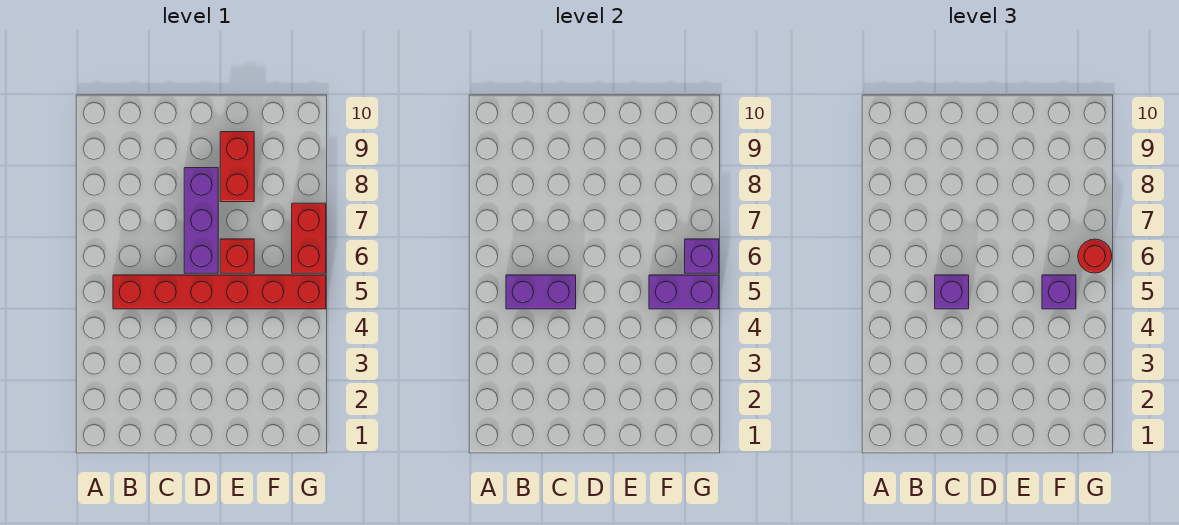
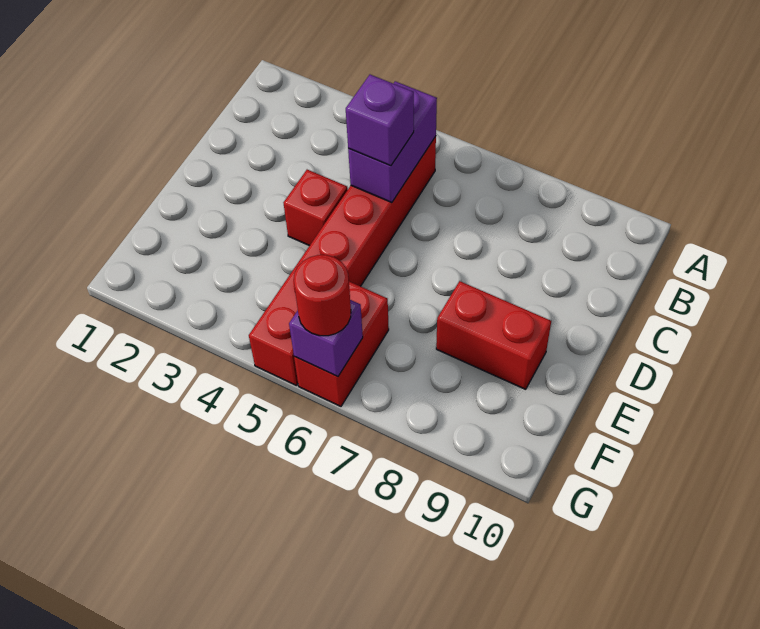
purple 1x3 brick [184,168,218,273] -> none
red 1x1 brick [220,239,254,273] -> red 1x1 brick moved to [284,170,348,246]
purple 1x2 brick [649,275,719,309] -> none
purple 1x1 brick [1042,275,1076,309] -> none
red 1x2 brick [292,203,326,273] -> red 1x2 brick turned to [294,282,389,406]

